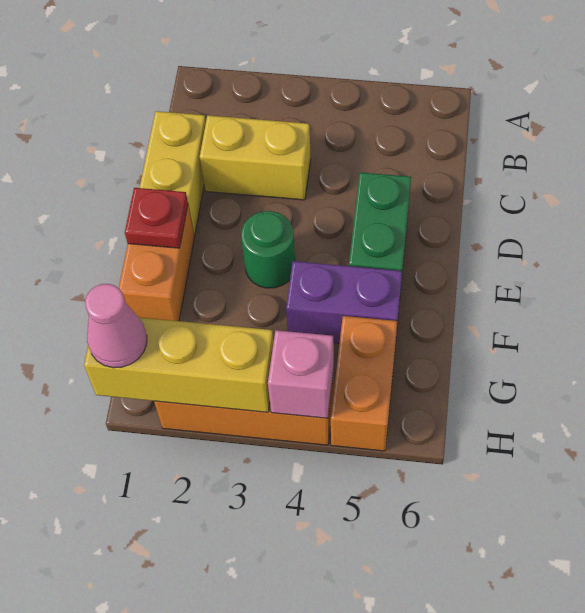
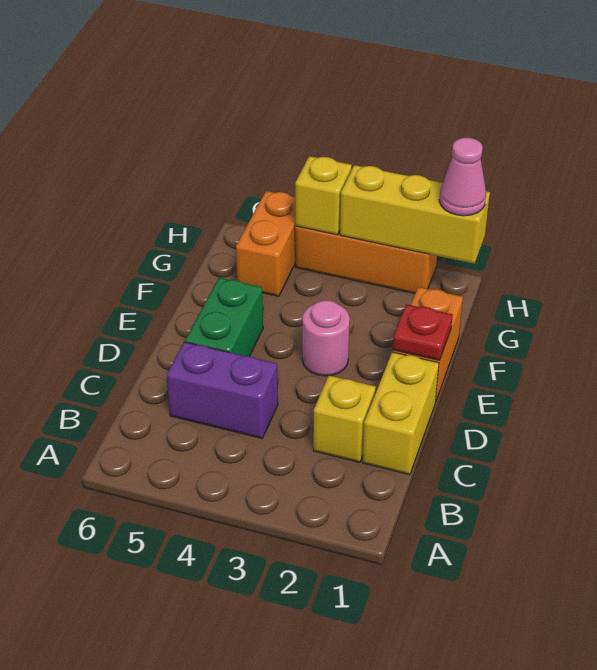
yellow 1x2 brick [200,115,311,200] -> yellow 1x1 brick [313,376,376,462]
green 1x1 round brick [241,211,295,288] -> pink 1x1 round brick [302,300,350,376]
purple 1x2 brick [286,261,402,343] -> purple 1x2 brick moved to [166,342,278,438]
pink 1x1 brick [268,330,334,418] -> yellow 1x1 brick [295,156,352,235]

